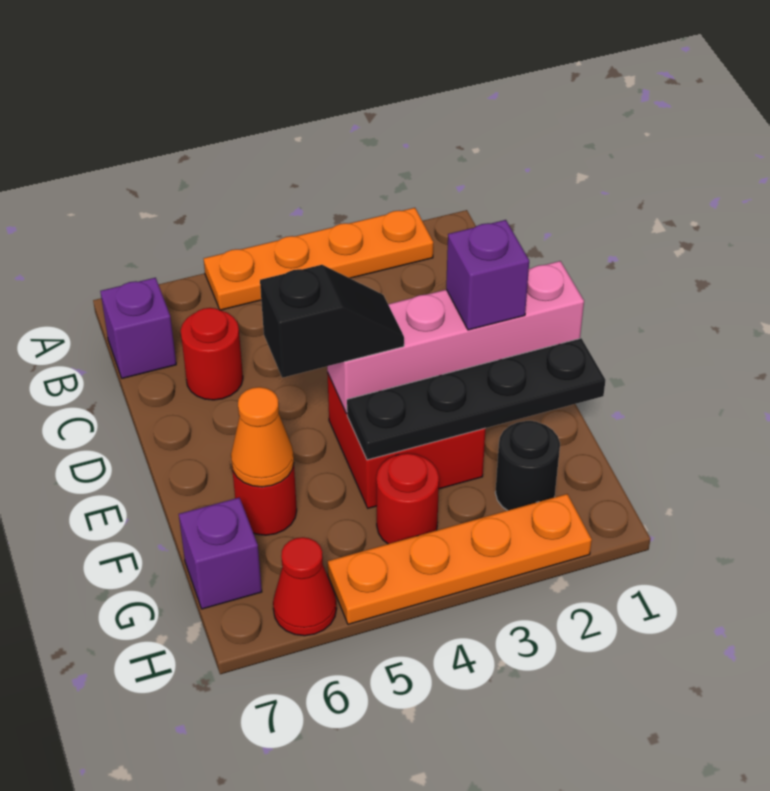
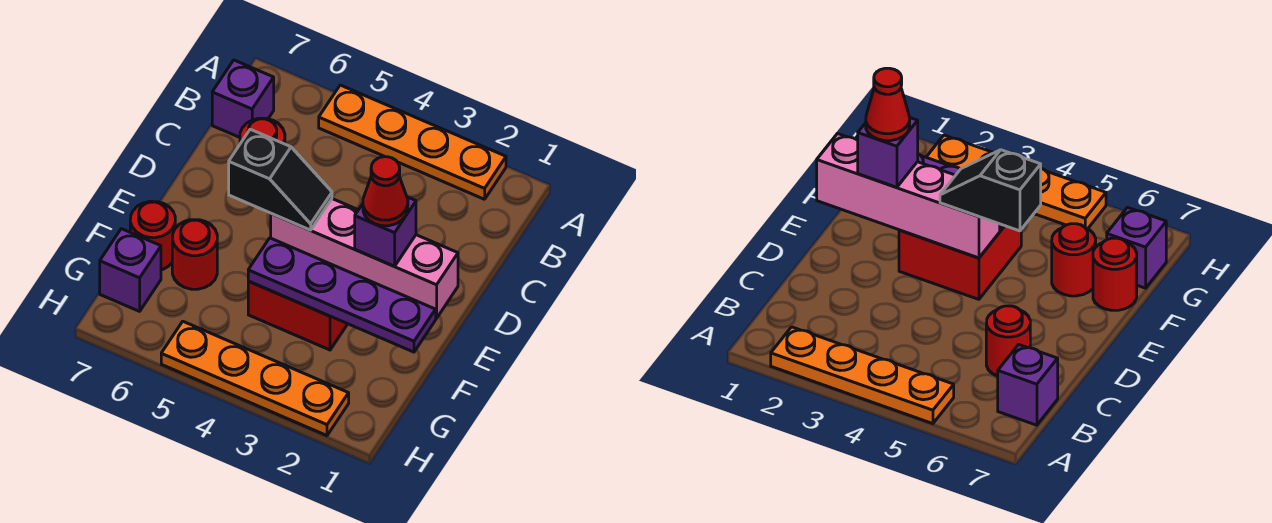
black 1x4 plate [347,338,606,460] -> purple 1x4 plate [248,238,436,352]
orange 1x1 cone [231,387,294,487] -> none
black 1x1 round brick [495,421,560,510] -> none
red 1x1 round brick [376,453,439,544] -> red 1x1 round brick moved to [130,201,175,270]
red 1x1 cone [273,537,337,636] -> red 1x1 cone moved to [363,157,408,226]

